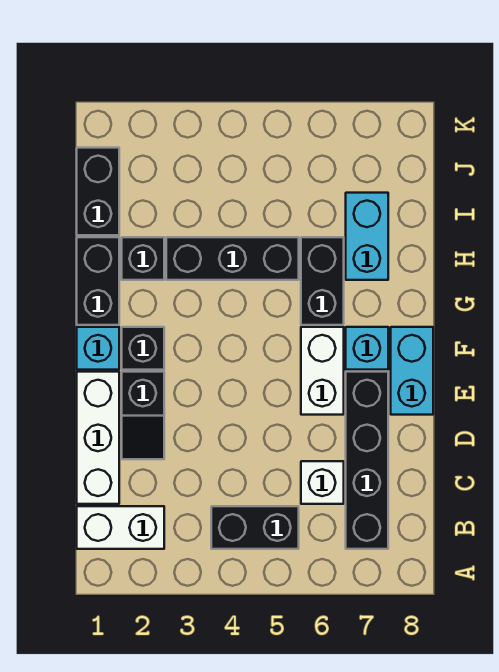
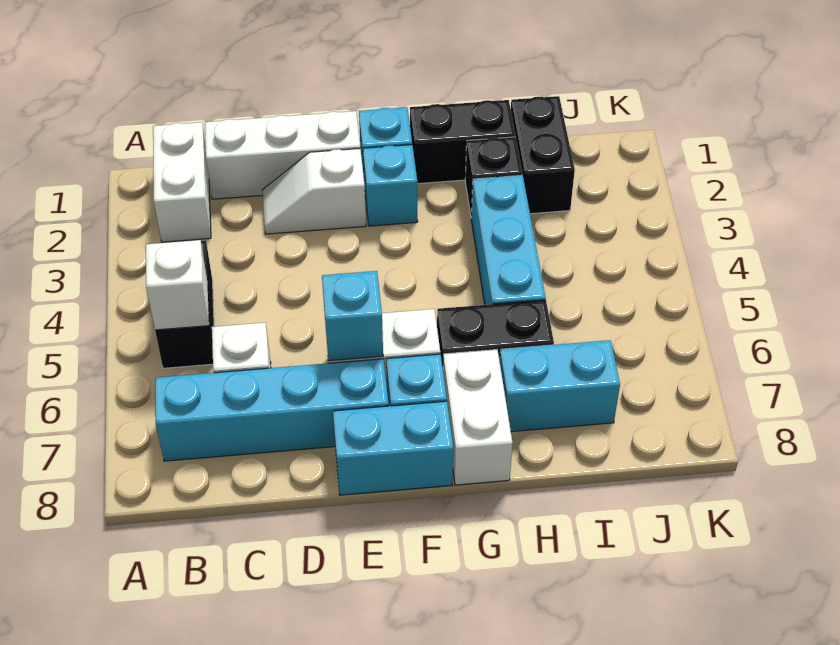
none -> white 1x1 brick [146,240,209,329]
black 1x4 brick [346,372,388,549] -> cyan 1x4 brick [155,359,388,461]
black 1x2 slope [122,372,164,459] -> white 1x2 slope [262,148,366,234]
none -> cyan 1x1 brick [322,271,383,361]
black 1x1 brick [122,327,164,370] -> cyan 1x1 brick [363,145,418,226]
none -> white 1x2 brick [443,350,513,485]
black 1x3 brick [166,237,299,280] -> cyan 1x3 brick [471,175,546,305]
black 1x2 brick [77,148,119,235] -> black 1x2 brick turned to [511,96,575,214]

